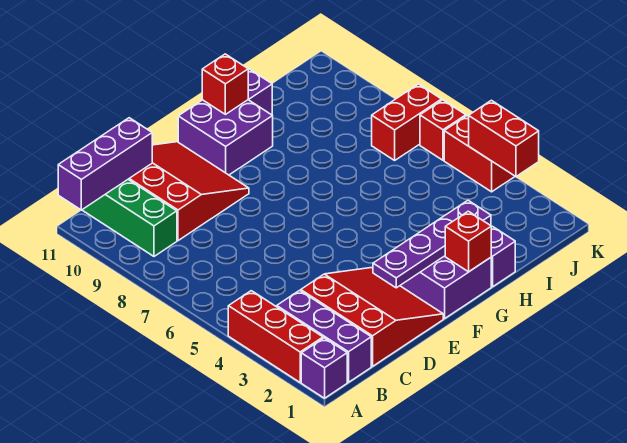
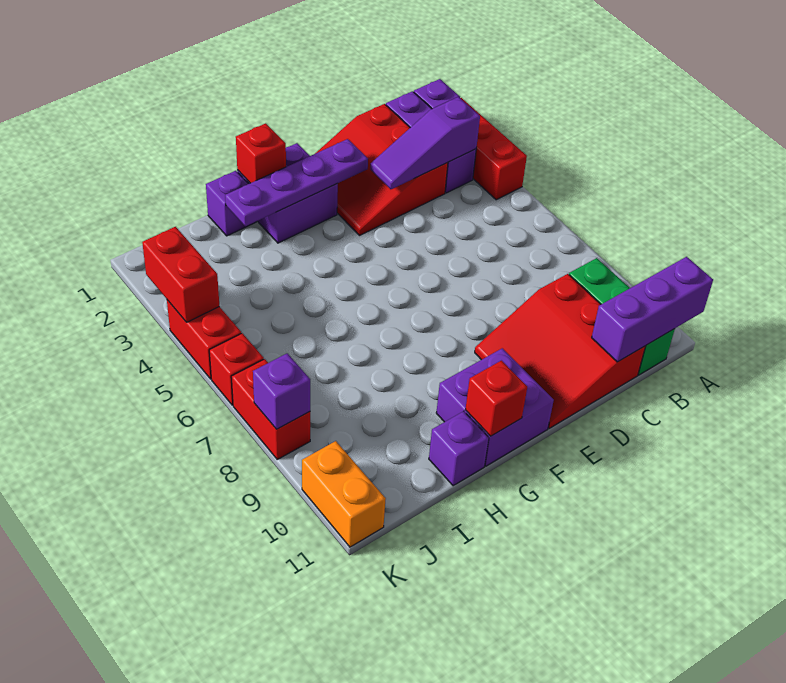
none -> purple 1x3 slope [370,97,480,189]
red 1x2 brick [372,84,442,160] -> red 1x2 brick turned to [231,359,310,459]
none -> purple 1x1 brick [253,353,310,429]
none -> orange 1x2 brick [302,441,386,547]

